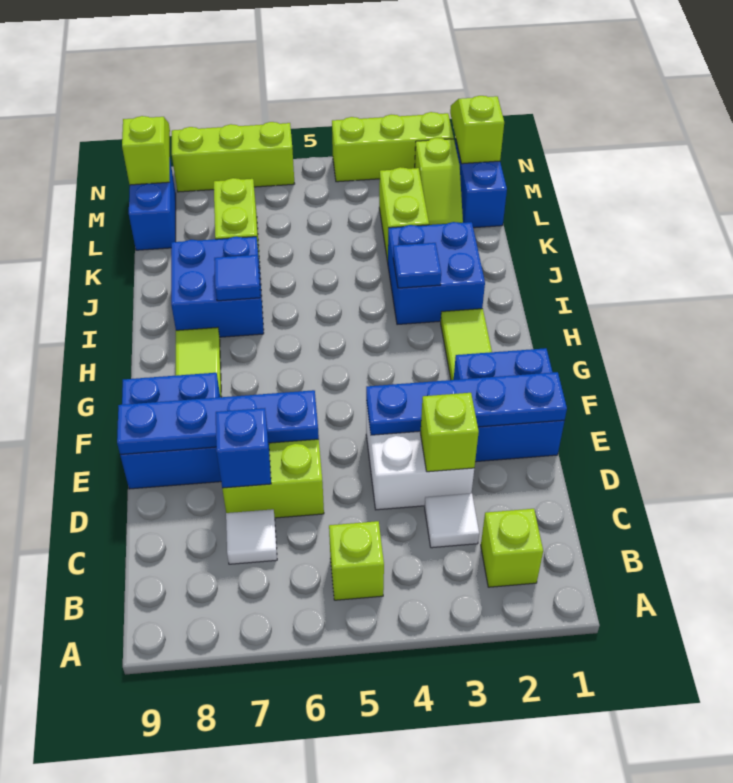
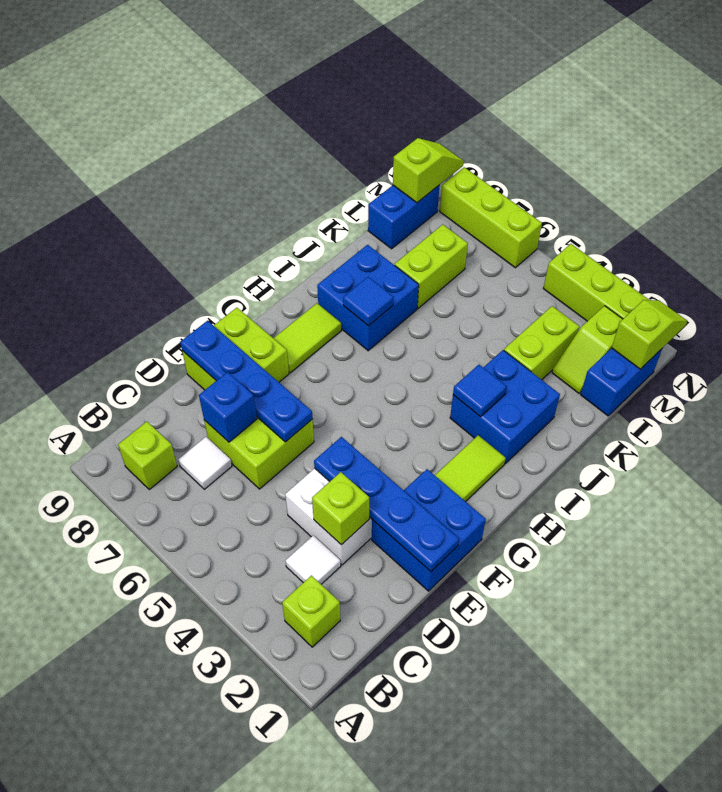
lime 1x1 brick [329,521,384,600] -> lime 1x1 brick moved to [118,422,177,490]
blue 2x2 brick [120,373,221,489] -> lime 2x2 brick [182,308,289,390]

